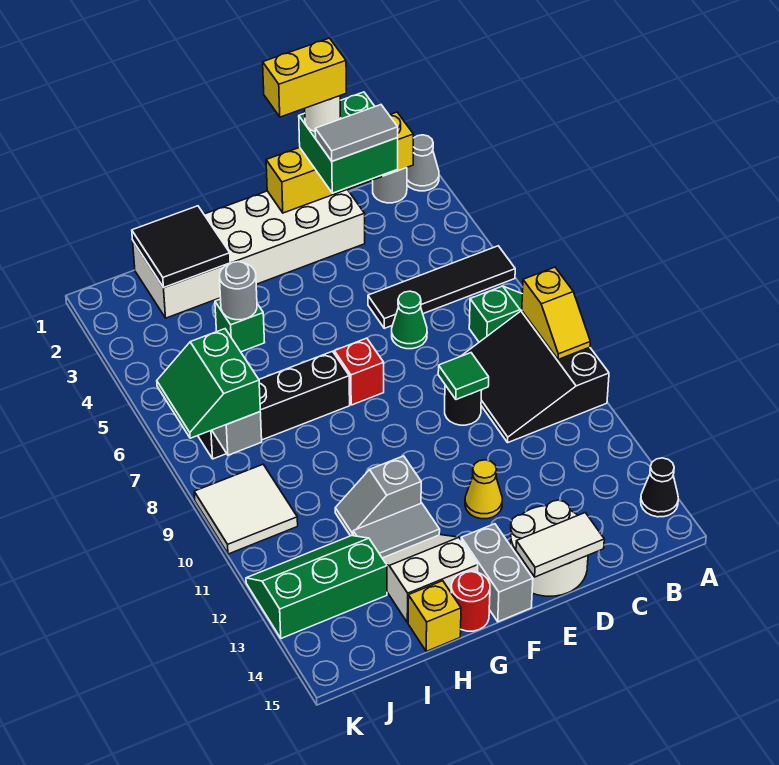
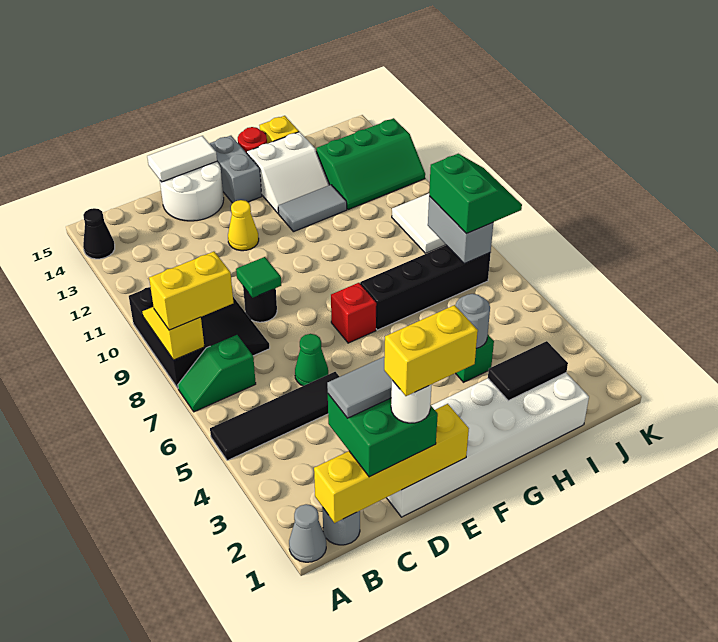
none -> yellow 1x2 brick [149,252,233,330]
grey 1x2 slope [335,456,421,536] -> none
black 2x2 tile [132,206,230,288] -> black 1x2 tile [488,341,568,401]

